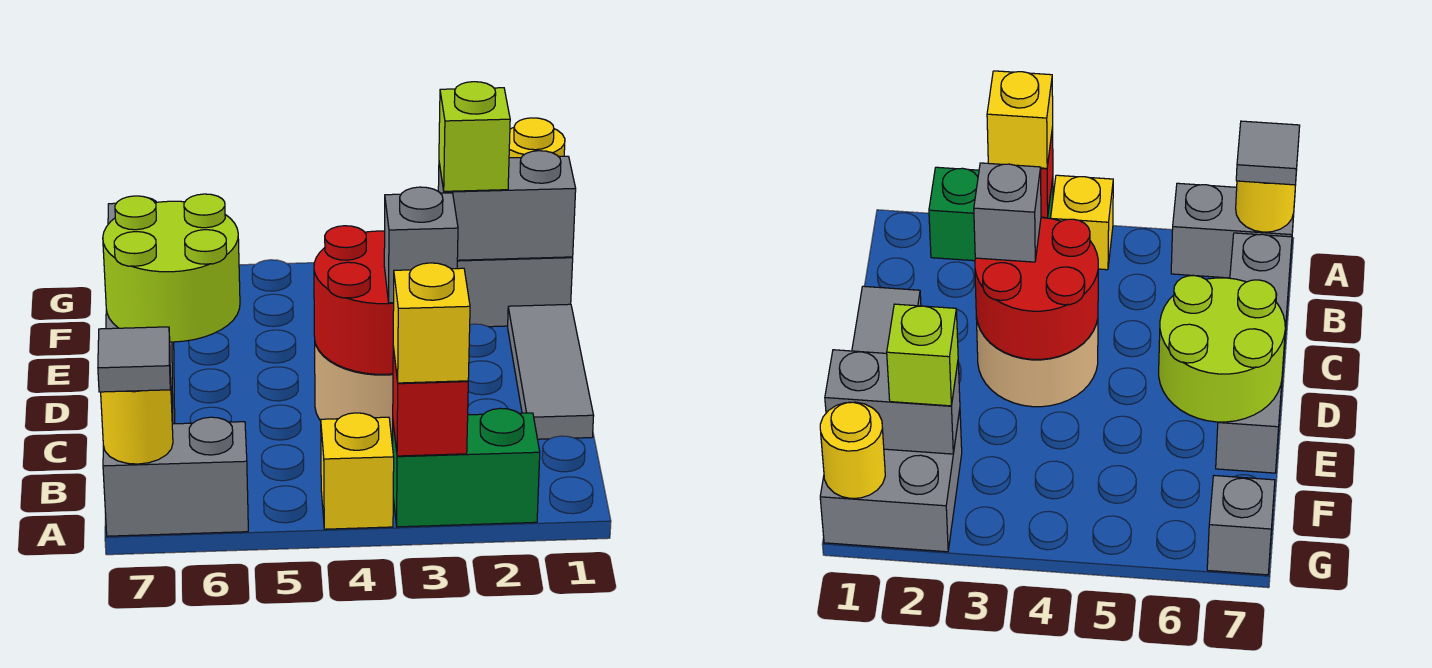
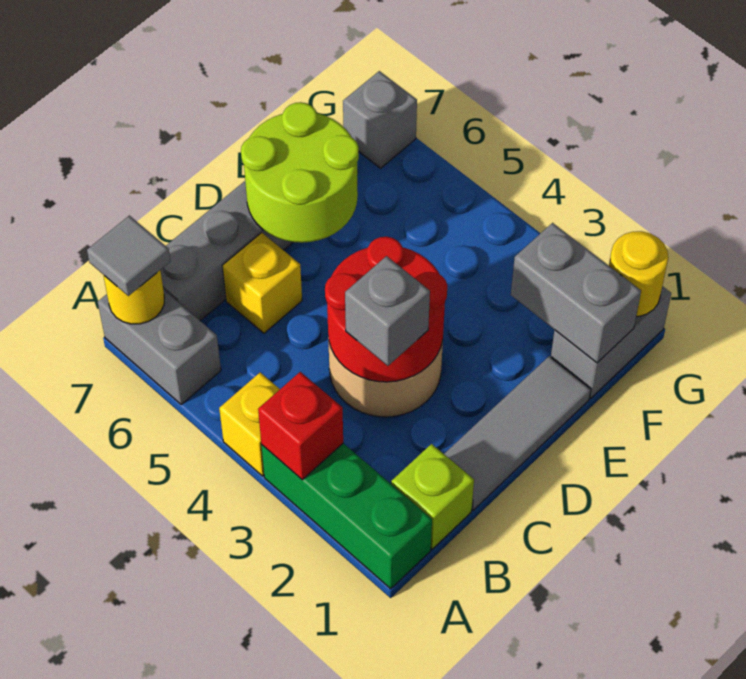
green 1x2 brick [393,408,540,527] -> green 1x3 brick [262,443,432,589]
yellow 1x1 brick [393,263,470,383] -> yellow 1x1 brick moved to [222,233,302,333]
grey 2x2 brick [457,257,573,327] -> grey 1x2 brick [551,286,671,398]
lime 1x1 brick [439,82,510,191] -> lime 1x1 brick moved to [391,444,474,549]

